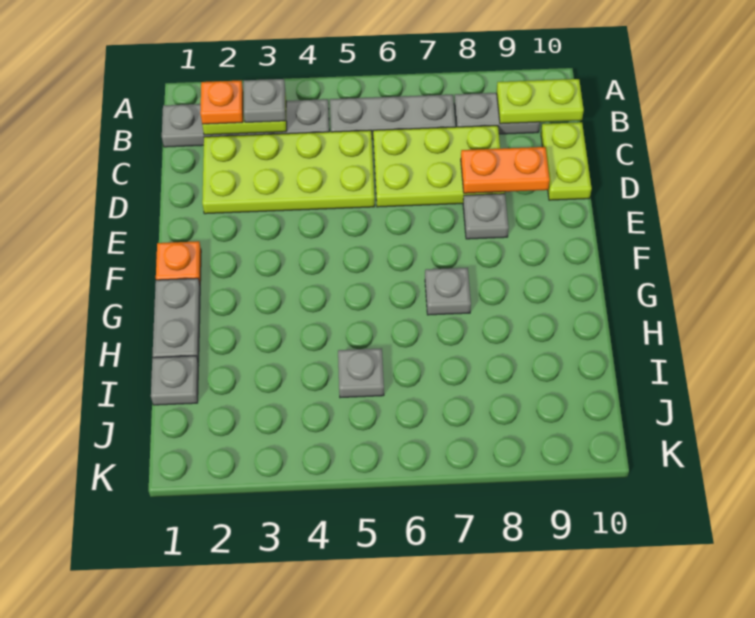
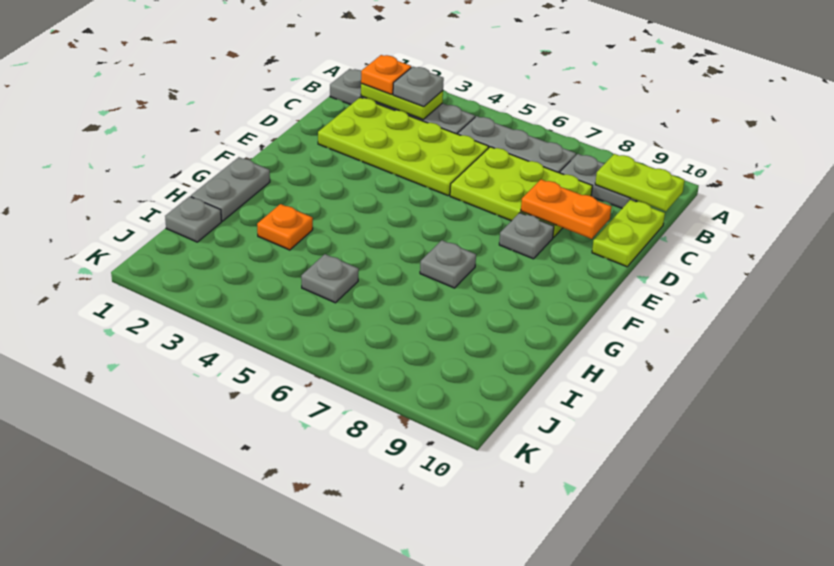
orange 1x1 plate [156,241,201,284] -> orange 1x1 plate moved to [257,204,313,250]

